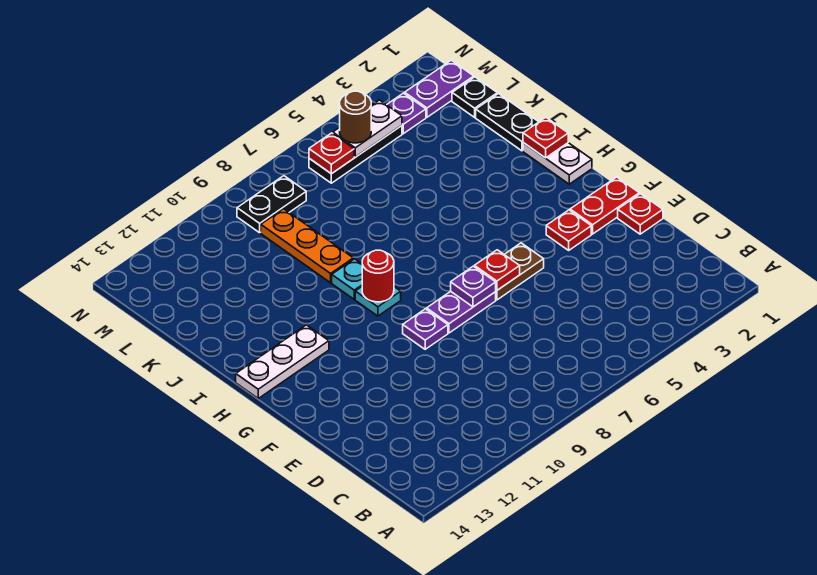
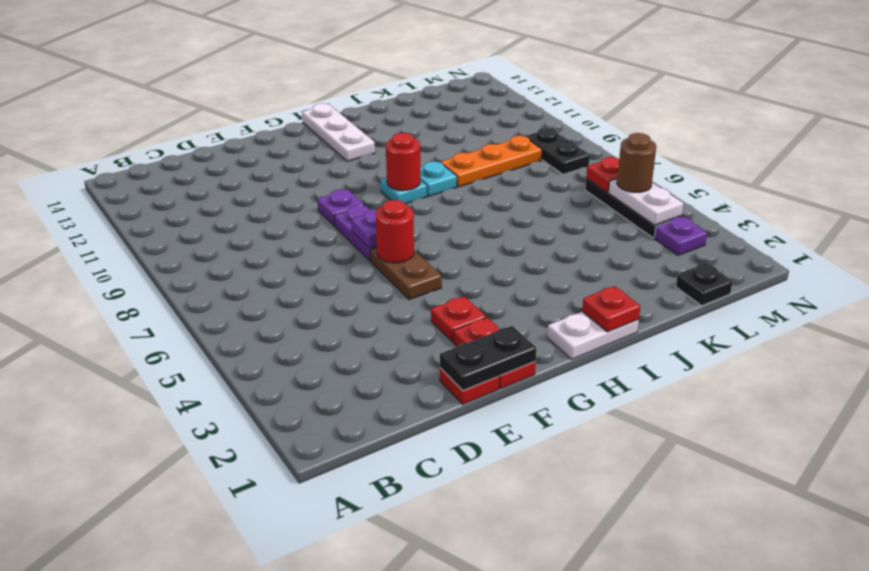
red 1x1 plate [474,250,520,290] -> red 1x1 round brick [376,200,414,263]
black 1x2 plate [476,94,538,151] -> black 1x2 plate moved to [440,326,536,390]
purple 1x2 plate [405,60,474,117] -> none

